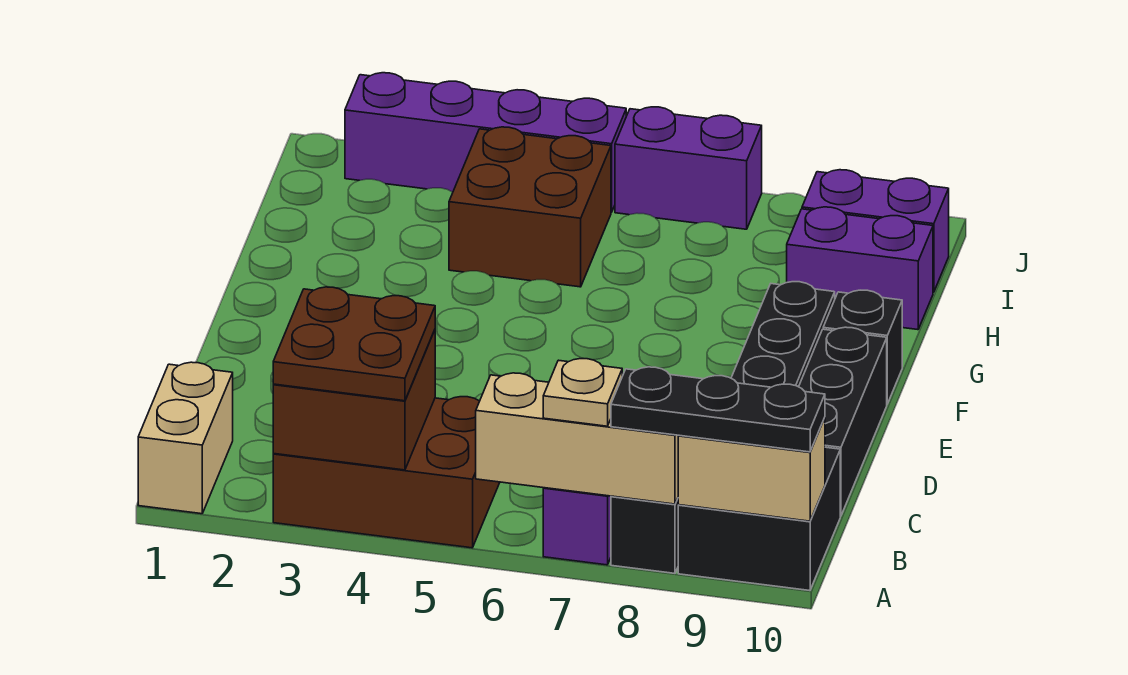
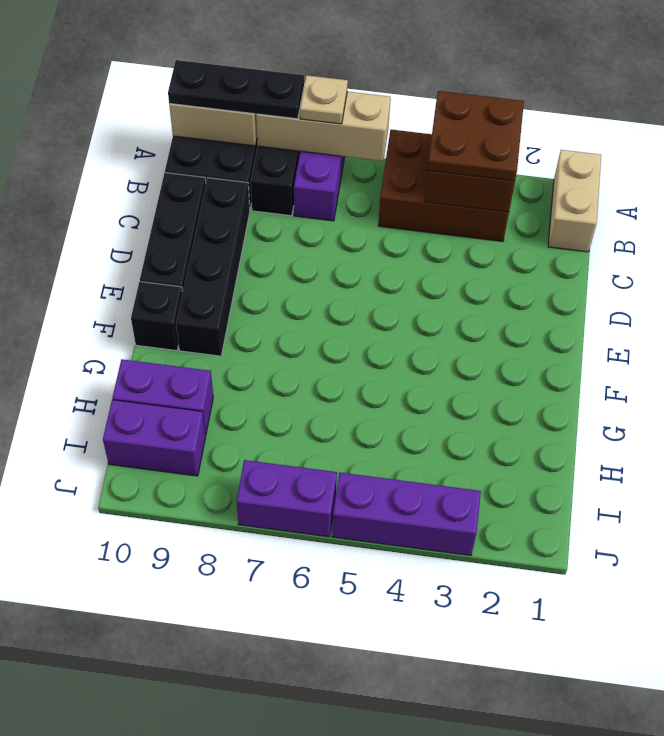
brown 2x2 brick [449,127,611,287] -> none
purple 1x4 brick [345,73,626,212] -> purple 1x3 brick [332,473,481,556]

